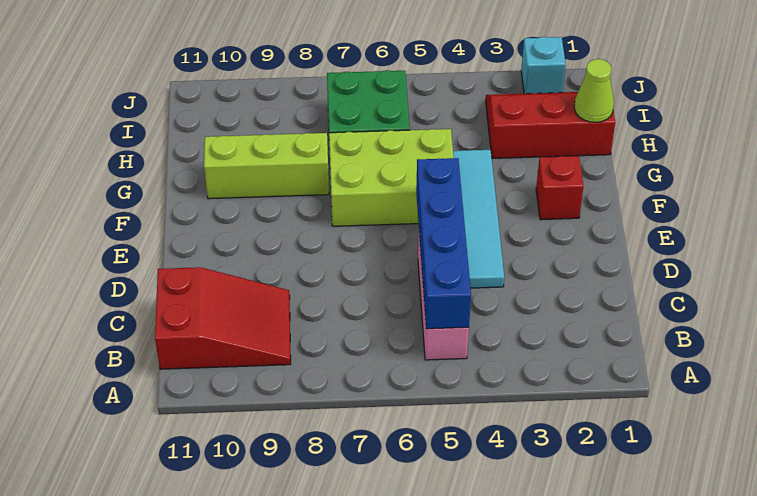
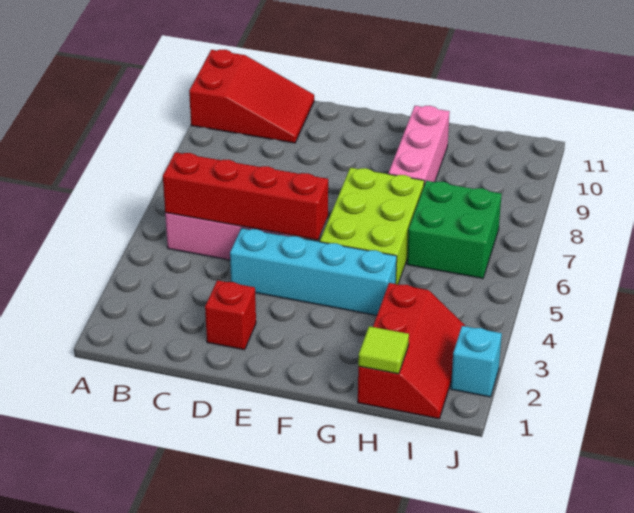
blue 1x4 brick [416,158,471,329] -> red 1x4 brick [163,152,328,240]
red 2x3 slope [155,267,291,369] -> red 2x3 slope turned to [189,50,314,143]
cyan 1x4 tile [453,150,504,288] -> cyan 1x4 brick [230,228,397,315]
red 1x1 brick [536,156,583,220] -> red 1x1 brick moved to [205,280,256,350]
lime 1x3 brick [204,133,329,199] -> pink 1x3 brick [388,106,450,185]
lime 1x1 cone [574,59,614,122] -> lime 1x1 tile [358,326,409,374]

